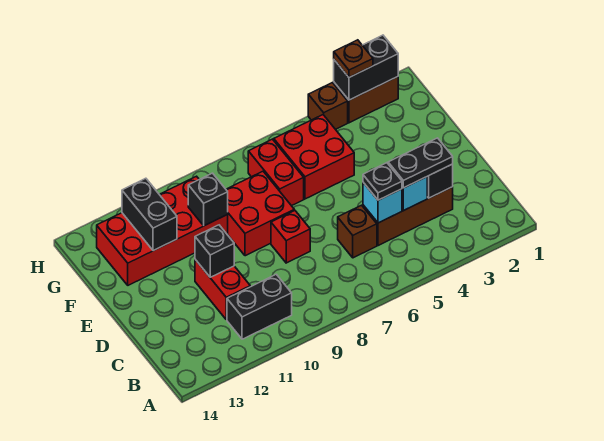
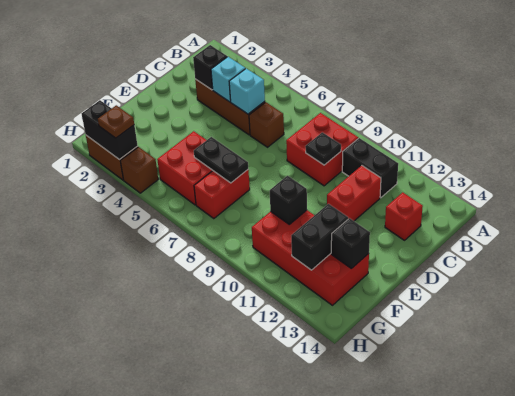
black 1x2 plate [388,138,453,188] -> black 1x2 plate moved to [194,137,248,183]
black 1x1 plate [363,163,402,200] -> black 1x1 plate moved to [305,132,341,165]
red 1x1 brick [271,210,310,263] -> red 1x1 brick moved to [385,192,423,240]
black 1x1 brick [195,225,234,277] -> black 1x1 brick moved to [331,218,370,269]
red 2x2 brick [226,171,294,256] -> red 2x2 brick moved to [286,113,358,186]

